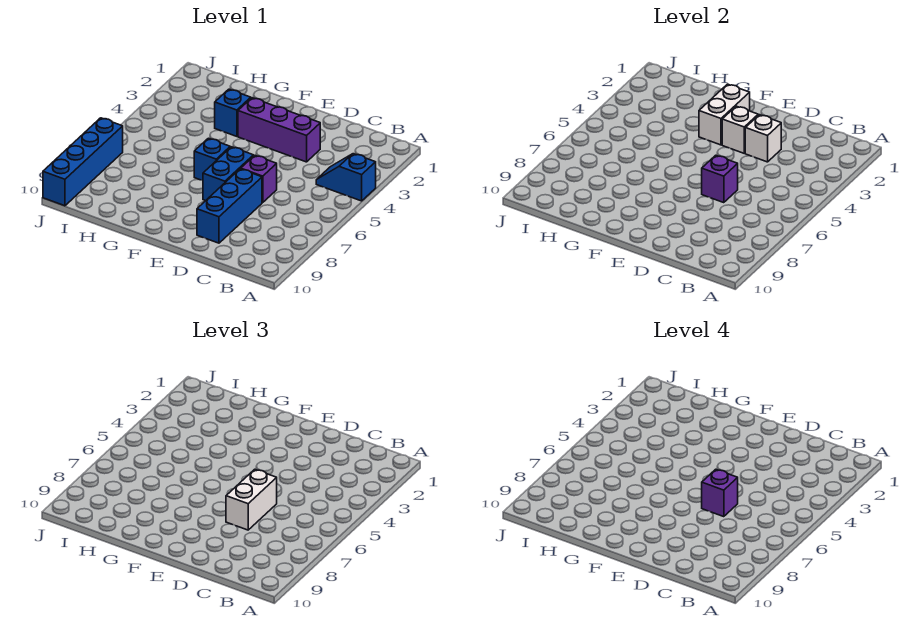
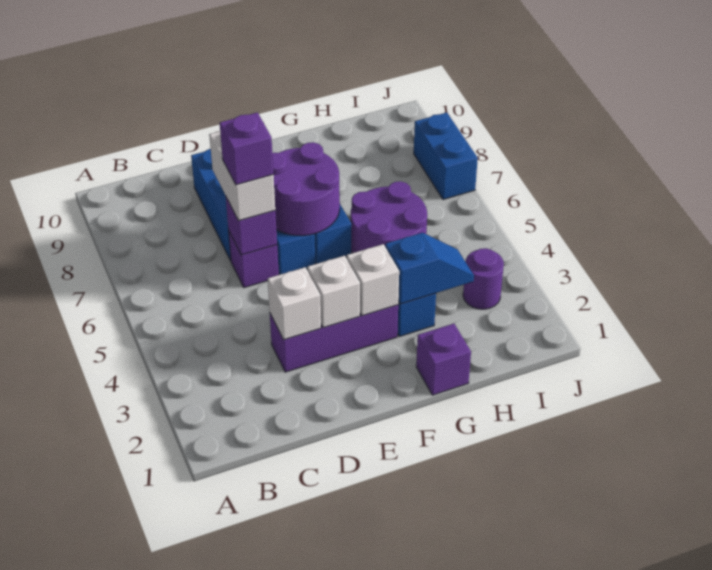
blue 1x2 slope [316,154,376,201] -> blue 1x2 slope moved to [385,233,474,304]
none -> purple 2x2 round brick [272,142,340,236]
white 1x2 brick [699,84,750,145] -> white 1x1 brick [347,244,399,316]
none -> purple 1x1 brick [416,324,471,395]
none -> purple 2x2 round brick [351,181,427,253]
none -> purple 1x1 round brick [463,248,504,309]
blue 1x4 brick [43,118,123,206] -> blue 1x2 brick [414,112,478,200]

